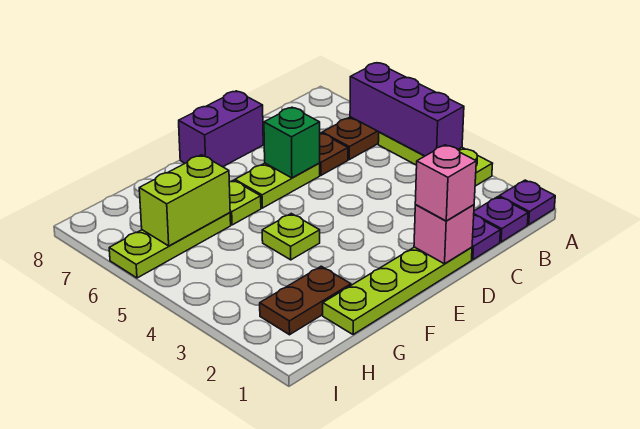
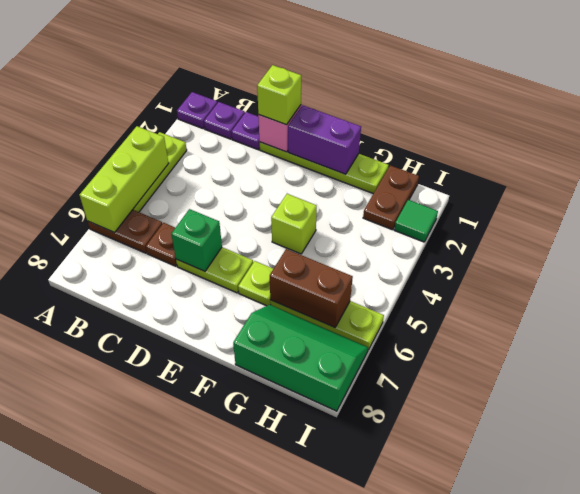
purple 1x3 brick [350,63,464,156] -> lime 1x3 brick [80,126,169,233]
pink 1x1 brick [415,145,476,221] -> lime 1x1 brick [257,65,301,125]
purple 1x2 brick [179,91,263,167] -> purple 1x2 brick moved to [288,105,361,174]
lime 1x1 plate [262,214,320,260] -> lime 1x1 brick [271,194,317,254]
brown 1x2 plate [260,266,351,335] -> brown 1x2 plate turned to [363,165,419,230]
lime 1x2 brick [139,155,230,246] -> brown 1x2 brick [270,249,353,327]
none -> green 2x3 slope [233,305,368,411]
none -> green 1x1 tile [394,200,438,242]

